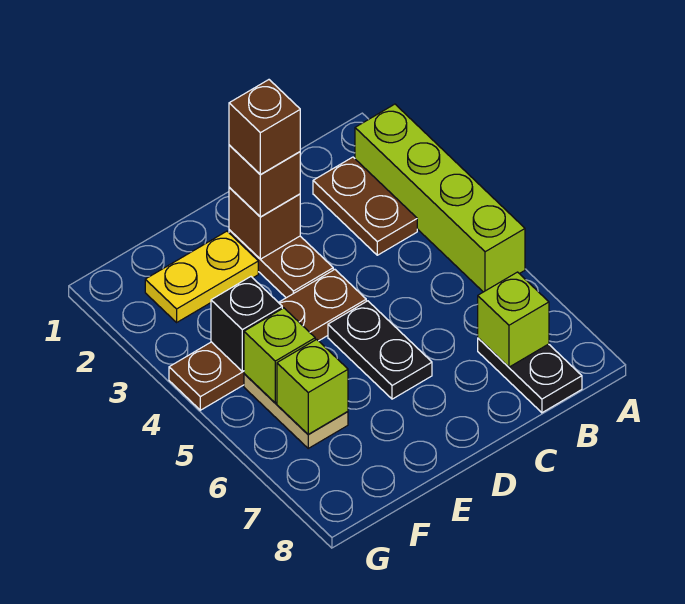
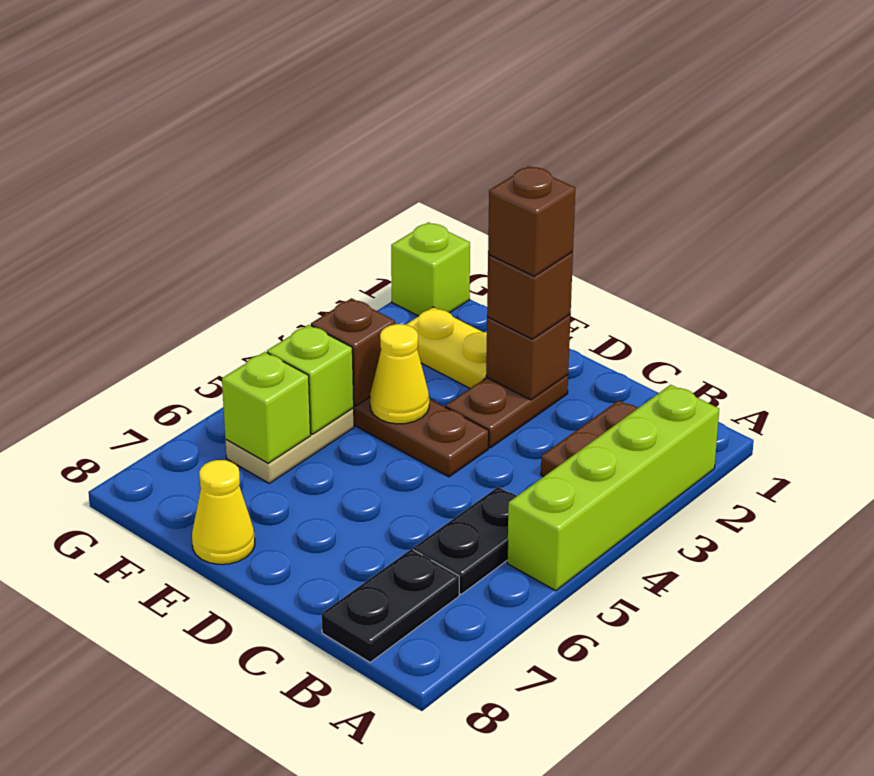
lime 1x1 brick [478,272,549,367] -> lime 1x1 brick moved to [391,222,470,316]
black 1x2 plate [328,301,432,399] -> black 1x2 plate moved to [414,487,517,594]
none -> yellow 1x1 cone [370,324,429,424]
none -> yellow 1x1 cone [192,460,255,564]
black 1x1 brick [211,277,282,371] -> brown 1x1 brick [311,298,395,406]

